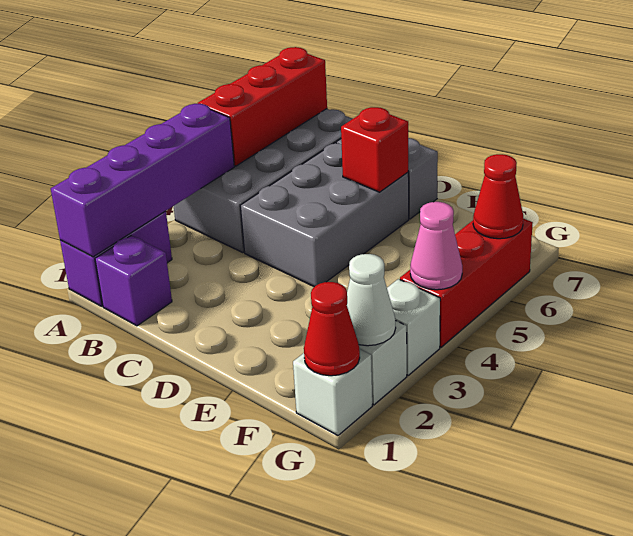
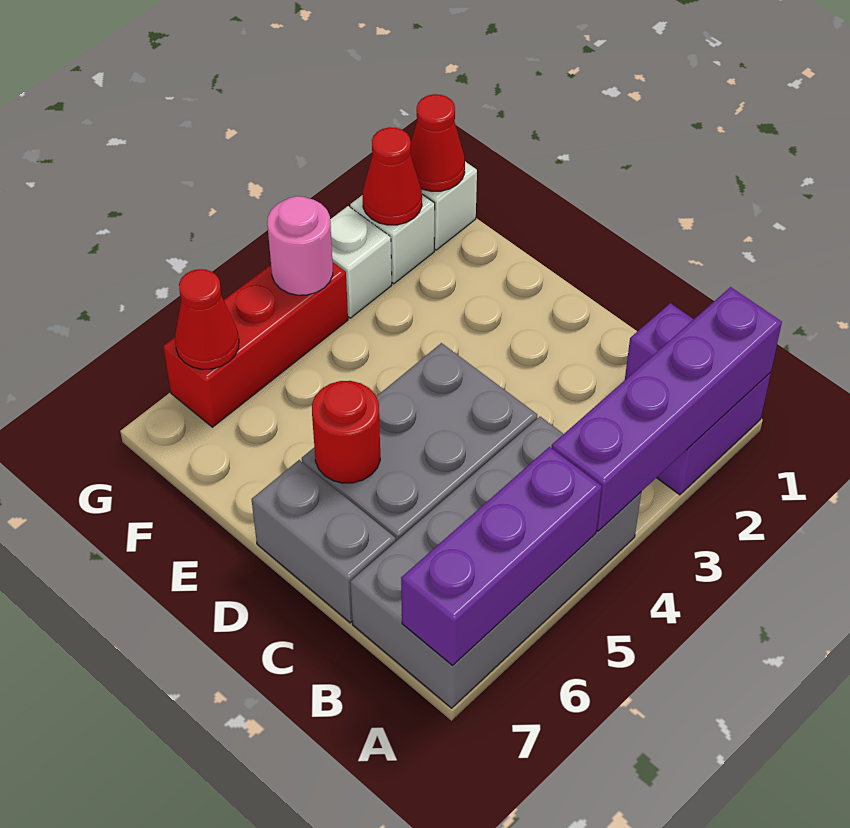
red 1x3 brick [198,47,327,166] -> purple 1x3 brick [401,447,602,665]
red 1x1 brick [341,107,408,192] -> red 1x1 round brick [312,381,380,483]
white 1x1 cone [347,254,396,346] -> red 1x1 cone [363,127,422,225]
pink 1x1 cone [410,202,462,290] -> pink 1x1 round brick [267,196,333,295]

